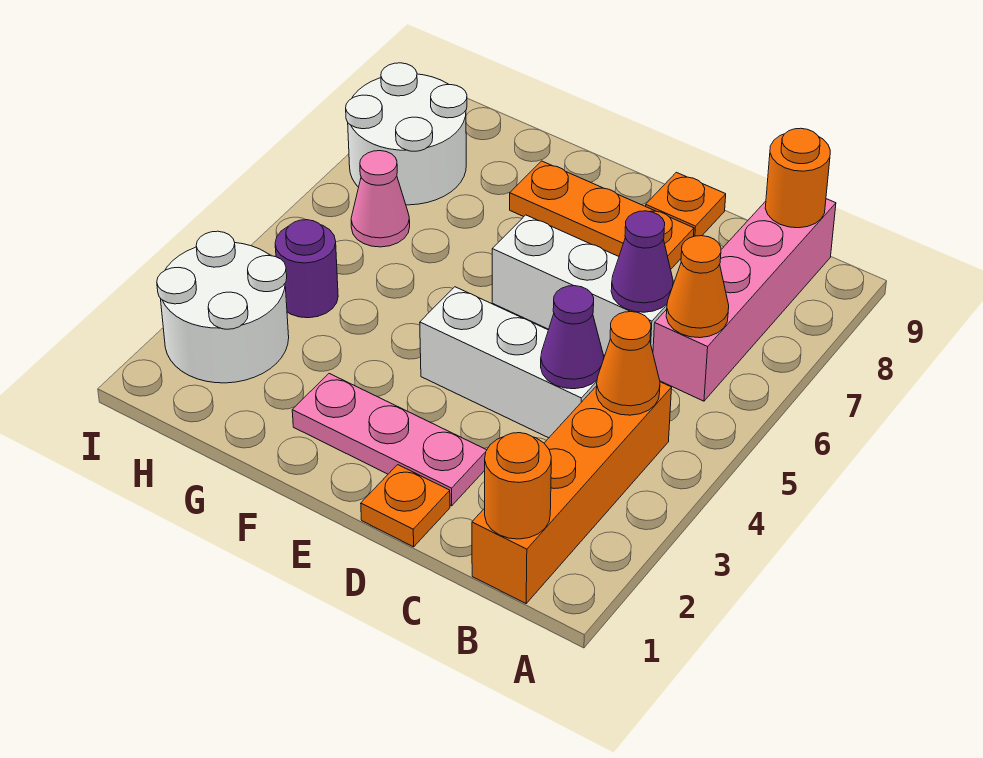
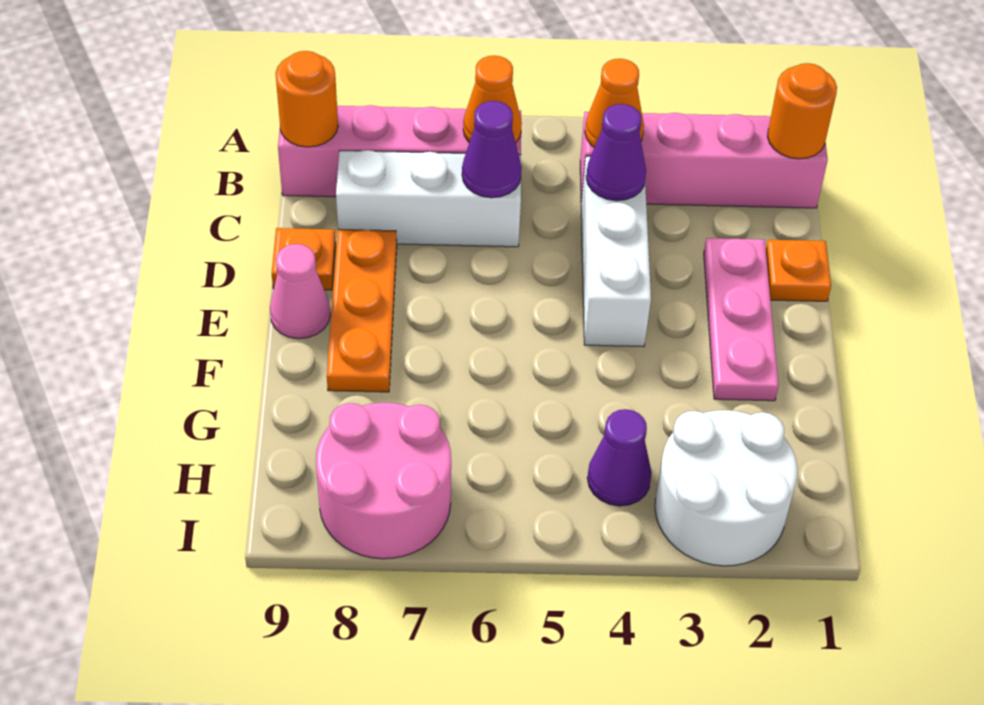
orange 1x4 brick [472,382,672,603] -> pink 1x4 brick [580,112,828,208]
white 1x3 brick [492,215,674,355] -> white 1x3 brick turned to [336,150,521,247]
purple 1x1 round brick [275,220,338,318] -> purple 1x1 cone [587,409,652,506]
pink 1x1 cone [351,151,410,247] -> pink 1x1 cone moved to [270,244,330,339]
white 2x2 round brick [346,63,467,205] -> pink 2x2 round brick [316,403,451,559]

